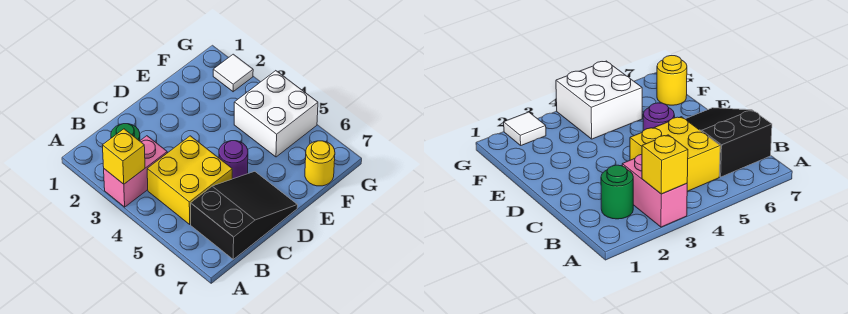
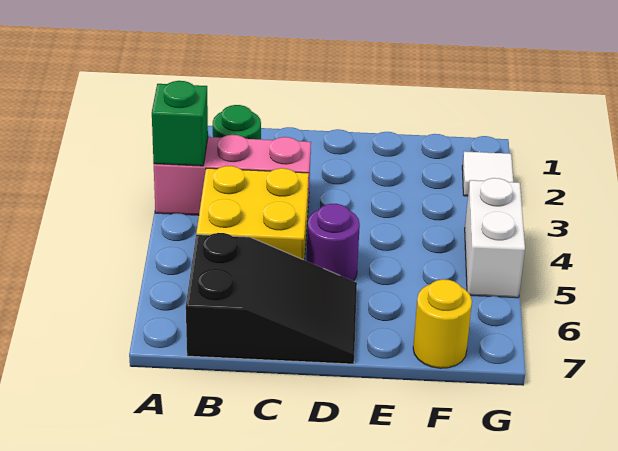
pink 1x2 brick [104,136,167,207] -> pink 1x3 brick [154,135,311,217]
yellow 1x1 brick [102,129,145,184] -> green 1x1 brick [152,81,208,166]
white 2x2 brick [234,71,318,157] -> white 1x2 brick [465,178,525,298]

